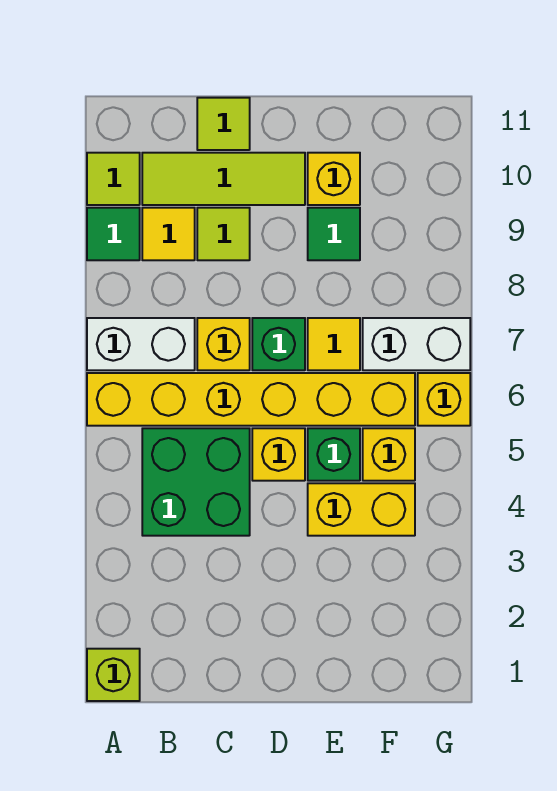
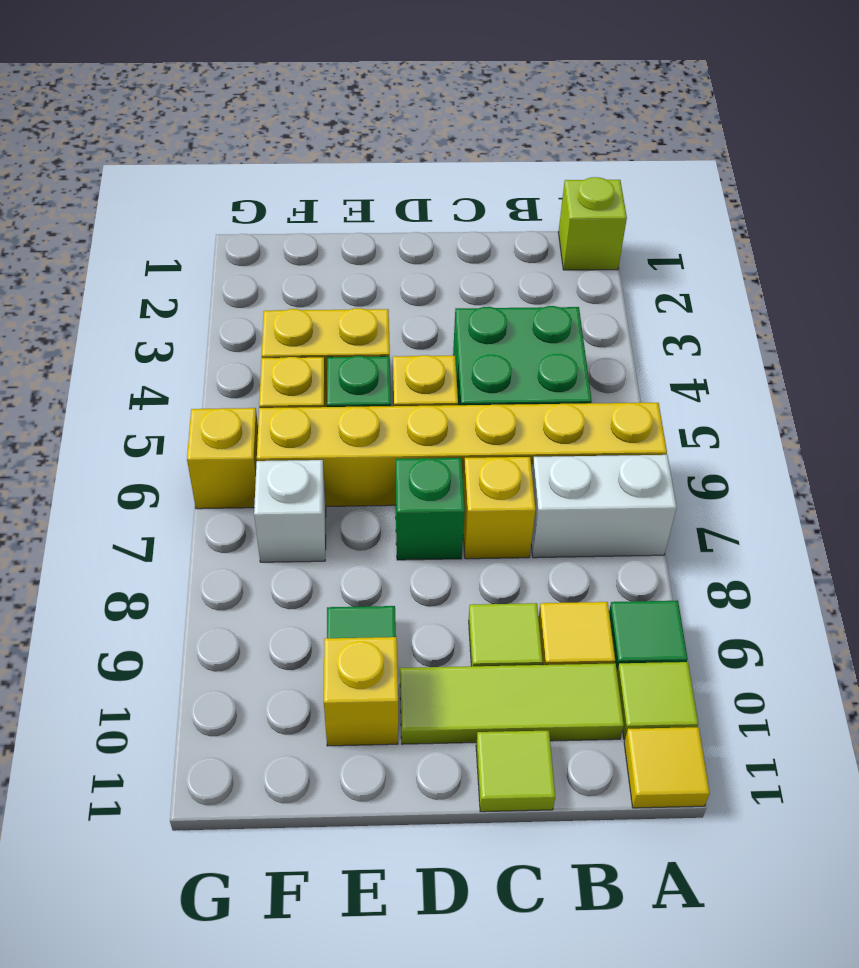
yellow 1x1 tile [308,318,360,370] -> yellow 1x1 tile moved to [624,727,710,808]
white 1x2 brick [363,318,470,370] -> white 1x1 brick [254,460,326,562]

